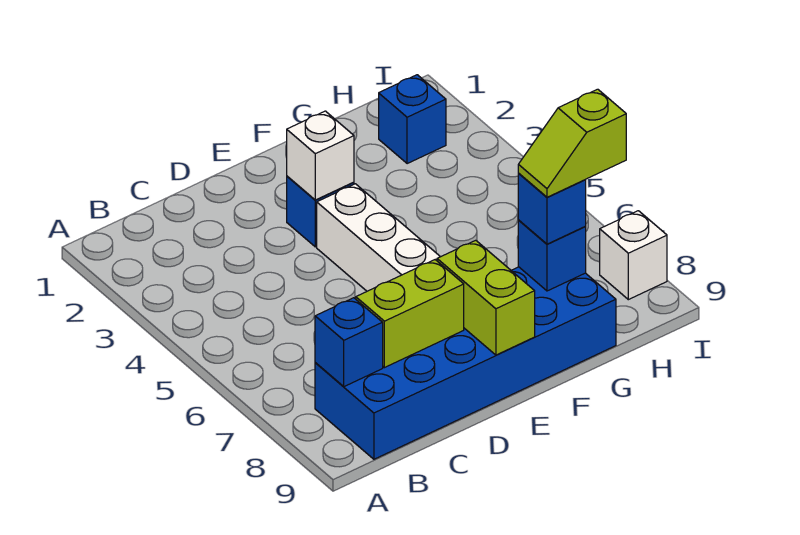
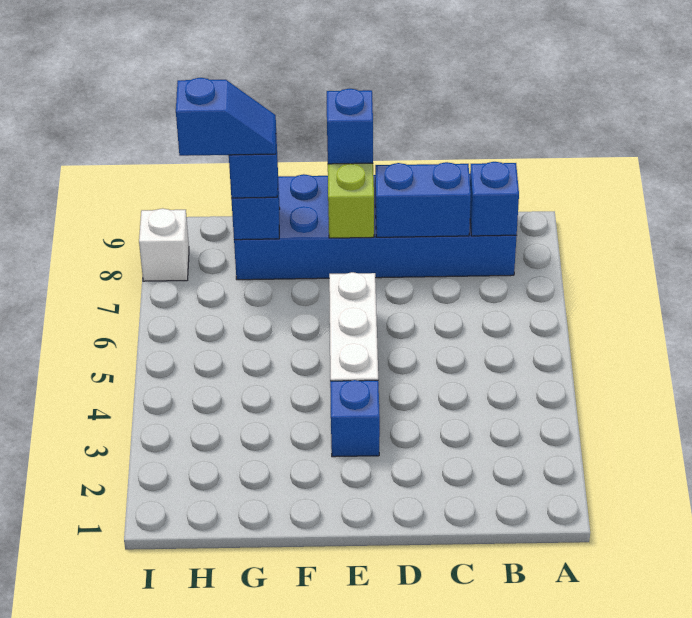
lime 1x2 brick [356,260,464,368] -> blue 1x2 brick [375,162,471,237]
white 1x1 brick [287,111,354,200] -> none
lime 1x2 slope [518,89,626,197] -> blue 1x2 slope [176,78,276,156]
blue 1x1 brick [379,75,446,164] -> blue 1x1 brick moved to [327,88,373,164]

